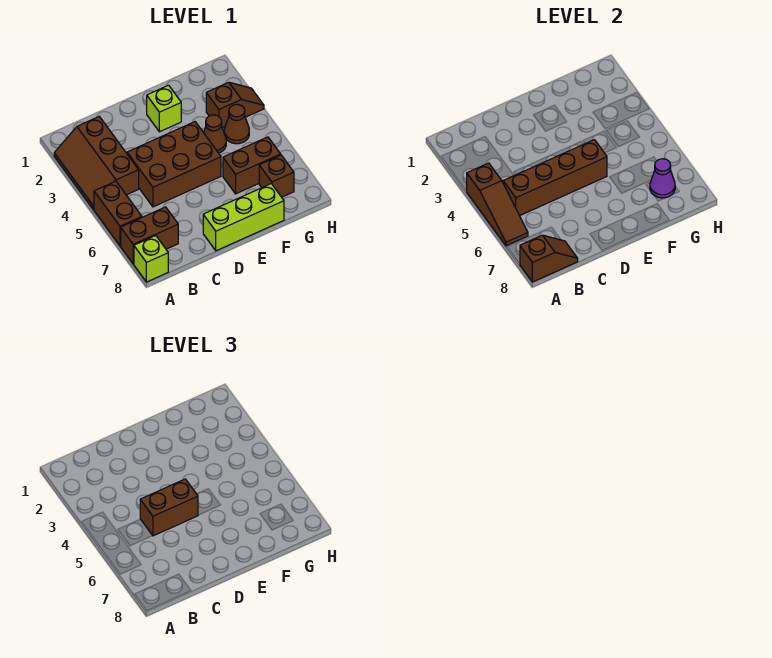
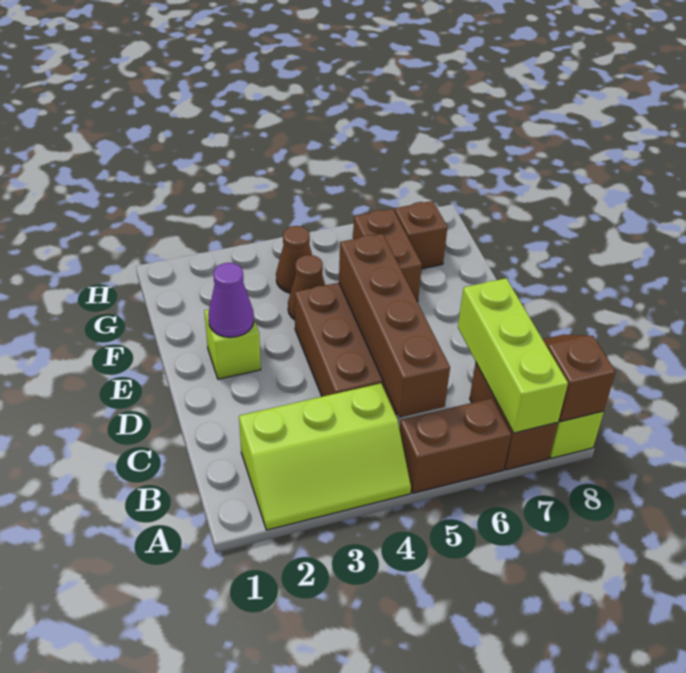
brown 2x3 slope [54,117,139,210] -> lime 2x3 slope [239,383,411,530]
brown 1x3 slope [467,163,528,246] -> none
brown 1x2 brick [140,479,198,536] -> none
lime 1x3 brick [203,184,284,251] -> lime 1x3 brick moved to [458,278,568,433]
brown 1x2 slope [206,82,264,128] -> none
purple 1x1 cone [650,159,675,198] -> purple 1x1 cone moved to [208,263,254,337]

